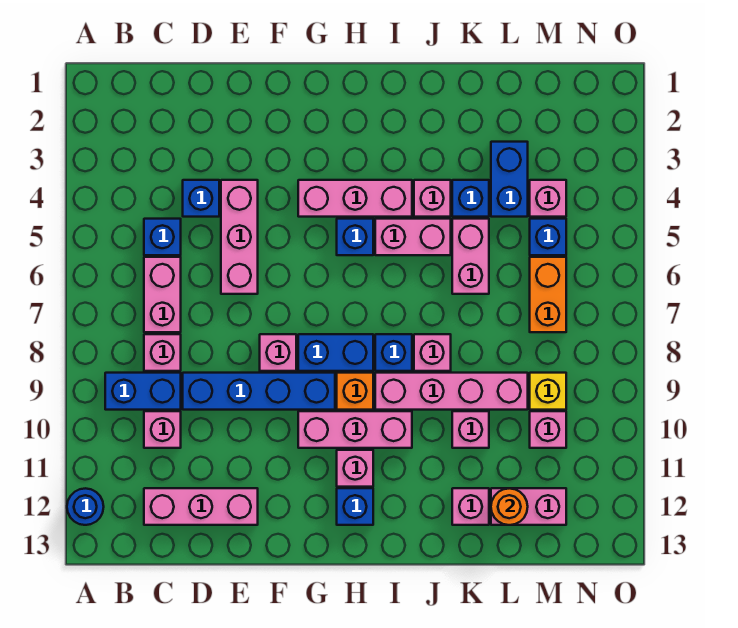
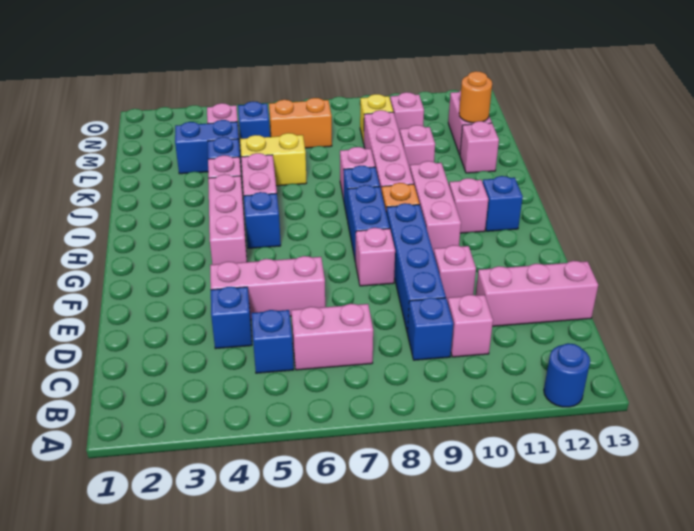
blue 1x2 brick [105,373,181,410] -> blue 1x1 brick [408,298,453,360]
pink 1x1 brick [144,334,181,371] -> pink 1x1 brick moved to [434,245,476,302]
pink 1x3 brick [144,488,258,525] -> pink 1x3 brick turned to [476,261,598,326]
pink 1x2 brick [452,219,489,294] -> yellow 1x2 brick [240,133,307,186]

